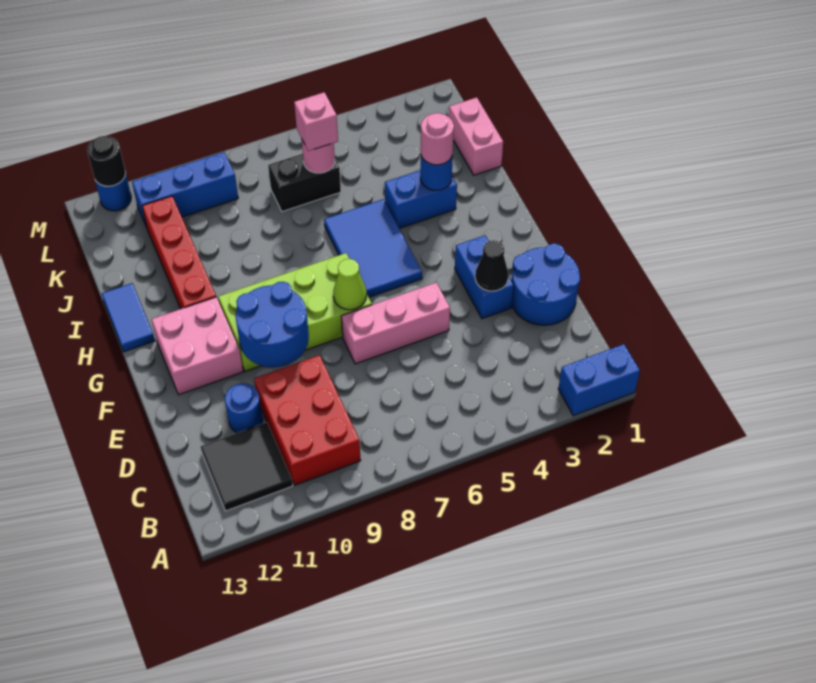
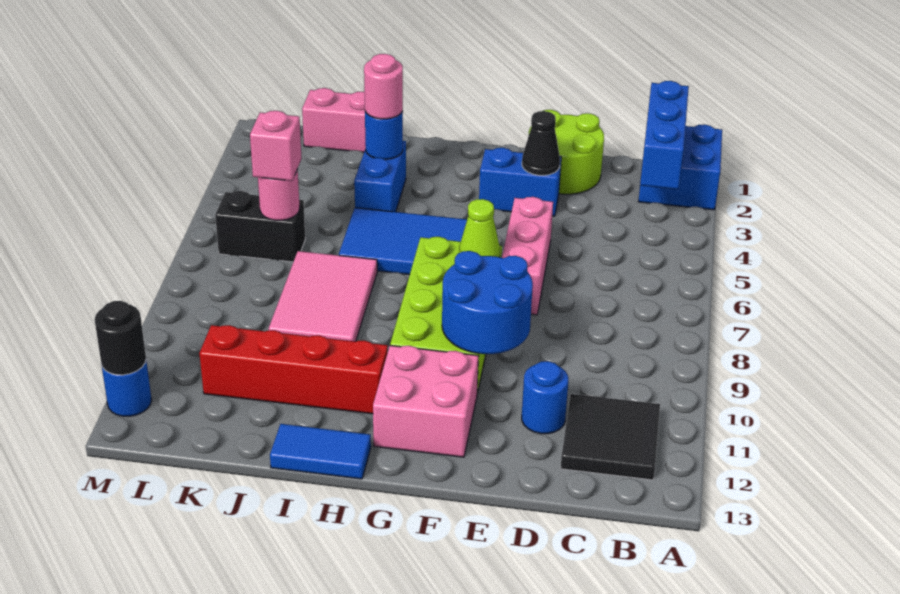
blue 1x2 brick [558,344,640,416] -> blue 2x2 brick [638,124,722,210]
red 2x3 brick [254,355,361,485] -> none
blue 2x2 round brick [511,244,580,325] -> lime 2x2 round brick [529,110,604,194]
none -> pink 2x3 tile [269,251,377,342]
black 1x2 brick [268,154,341,212] -> black 1x2 brick turned to [215,191,305,262]
blue 1x3 brick [132,152,238,225] -> blue 1x3 brick moved to [640,81,689,189]

